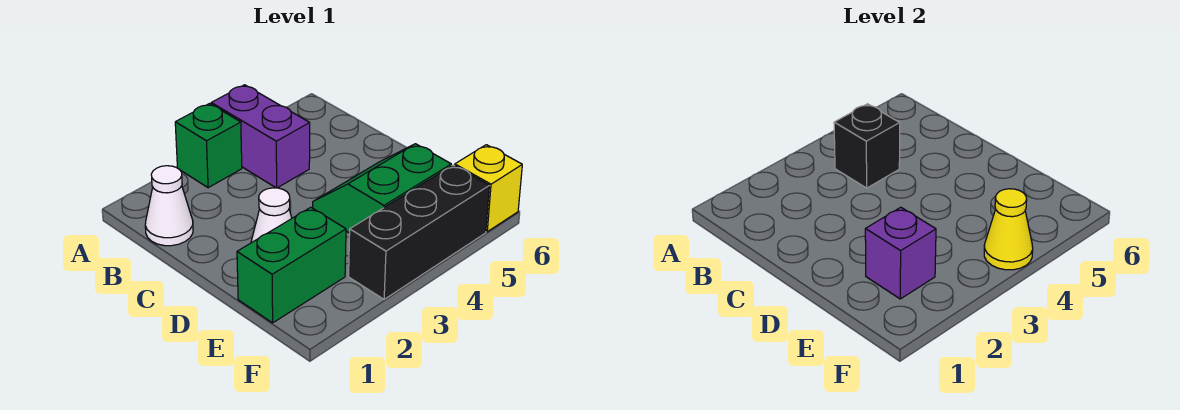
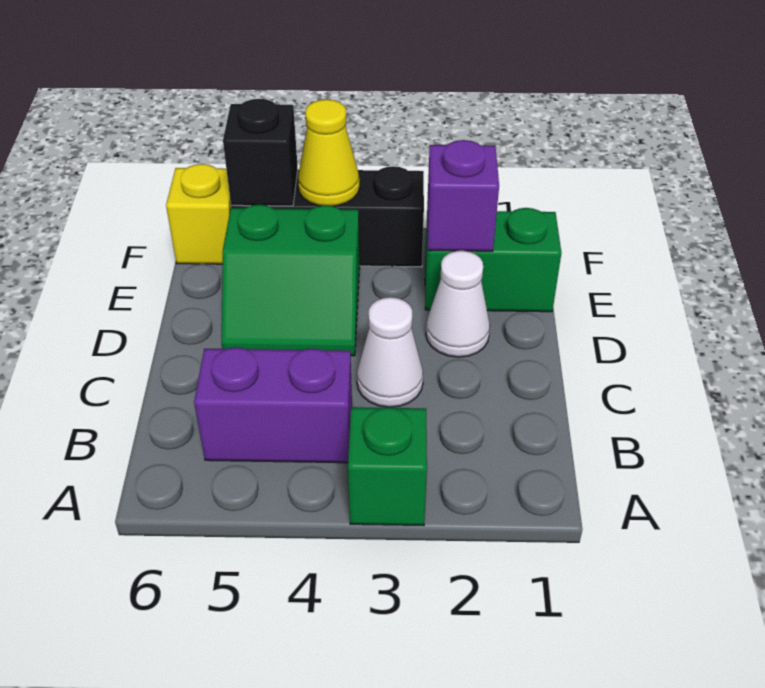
purple 1x2 brick [211,85,310,188] -> purple 1x2 brick turned to [194,347,352,463]
white 1x1 cone [145,166,193,246] -> white 1x1 cone moved to [357,297,423,407]
black 1x1 brick [834,104,900,188] -> black 1x1 brick moved to [223,99,298,206]

